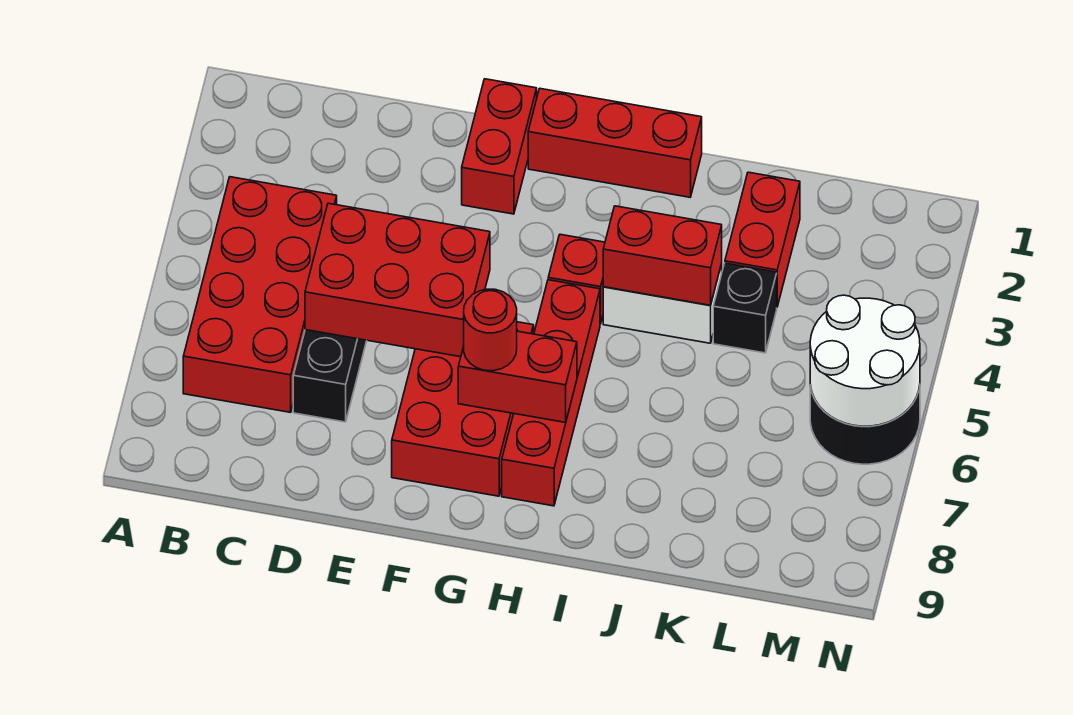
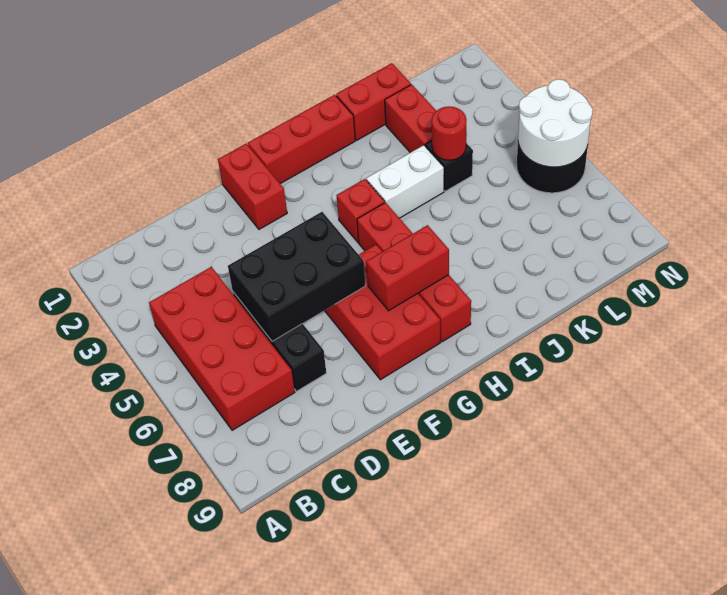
red 2x3 brick [305,203,490,357] -> black 2x3 brick [228,212,366,341]
red 1x1 round brick [464,289,517,371] -> red 1x1 round brick moved to [432,107,467,160]
red 1x2 brick [603,206,722,305] -> red 1x2 brick moved to [336,63,411,140]

